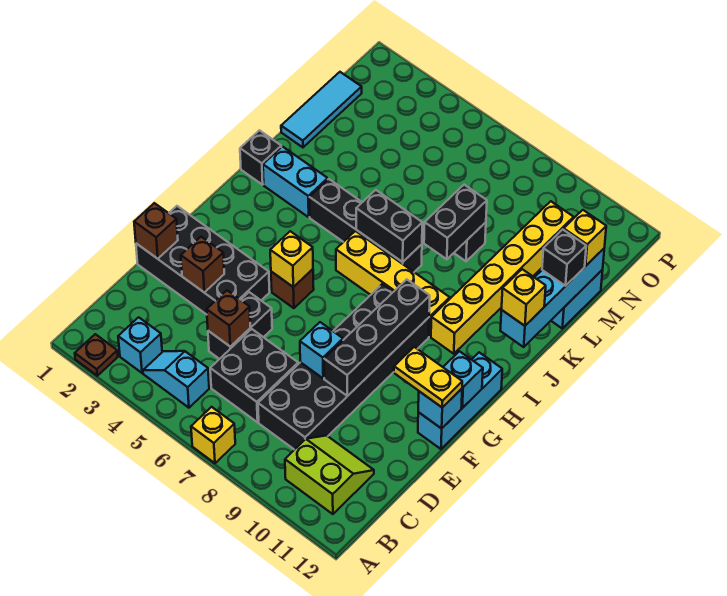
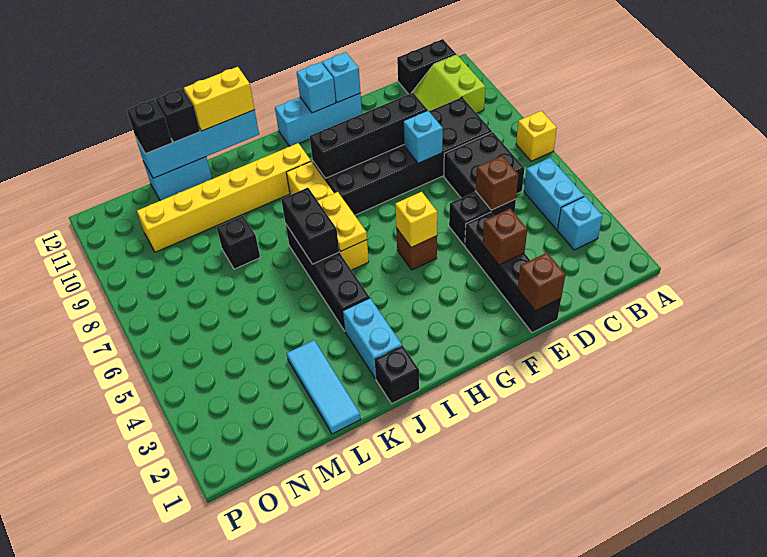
brown 1x1 plate [75,334,118,376] -> none
cyan 1x2 slope [143,351,209,408] -> cyan 1x2 brick [524,158,584,229]
black 2x4 brick [136,206,270,315] -> black 1x4 brick [465,212,561,333]
yellow 1x2 plate [394,347,462,408] -> yellow 1x2 plate moved to [318,192,367,251]
yellow 1x1 brick [502,269,546,326] -> yellow 1x2 brick [184,67,255,131]
black 1x2 brick [424,185,487,259] -> black 1x2 brick moved to [397,39,456,94]
cyan 1x3 tile [281,72,362,147] -> cyan 1x3 tile turned to [287,340,361,434]
yellow 1x1 brick [564,210,606,266] -> black 1x1 brick [127,99,172,154]

